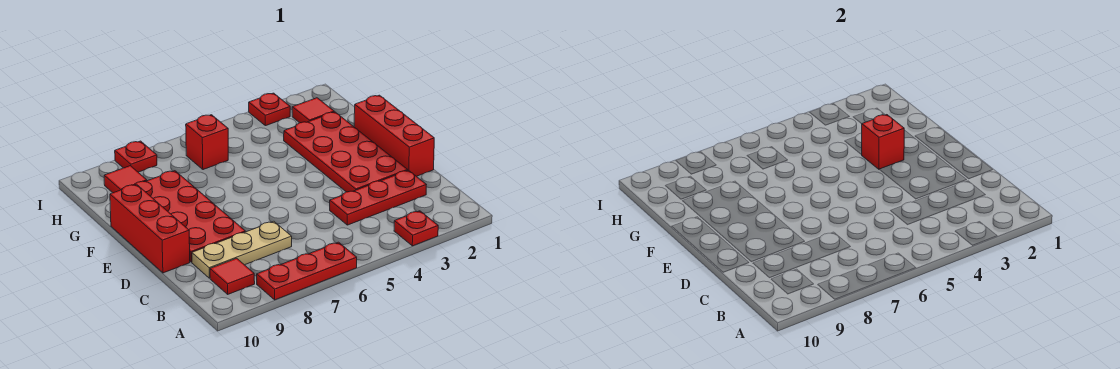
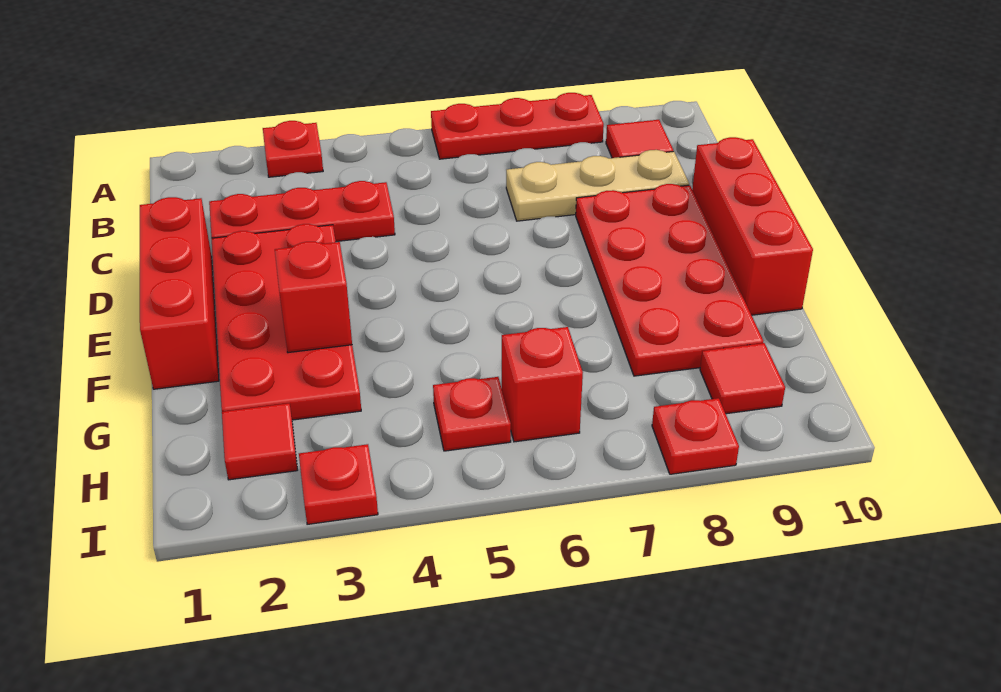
none -> red 1x1 plate [433,377,511,451]

